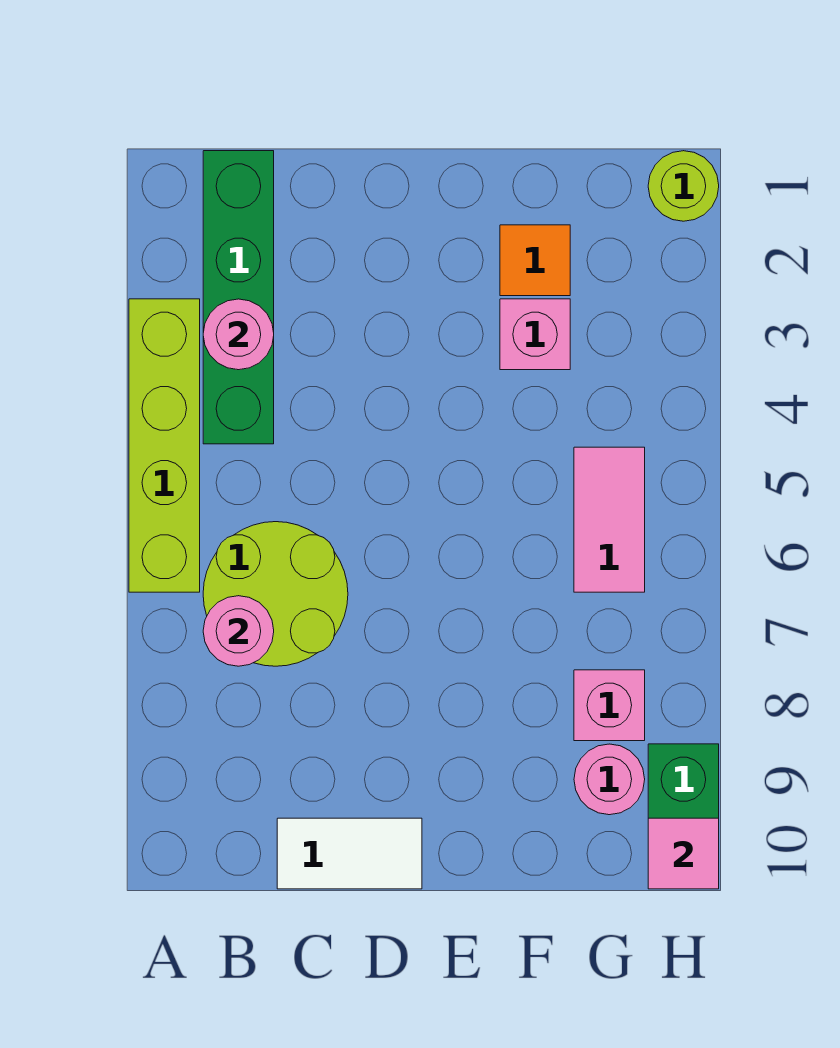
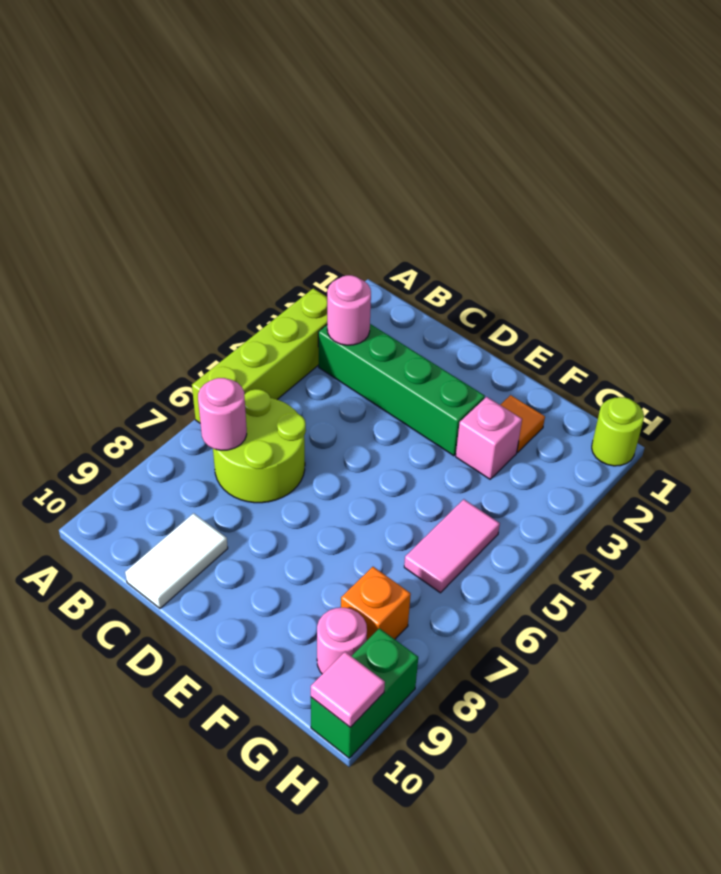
green 1x4 brick [203,151,274,444] -> green 1x4 brick turned to [318,324,485,456]
white 1x2 tile [277,818,422,889] -> white 1x2 tile turned to [125,513,228,608]
pink 1x1 brick [574,670,645,741] -> orange 1x1 brick [341,567,411,640]

